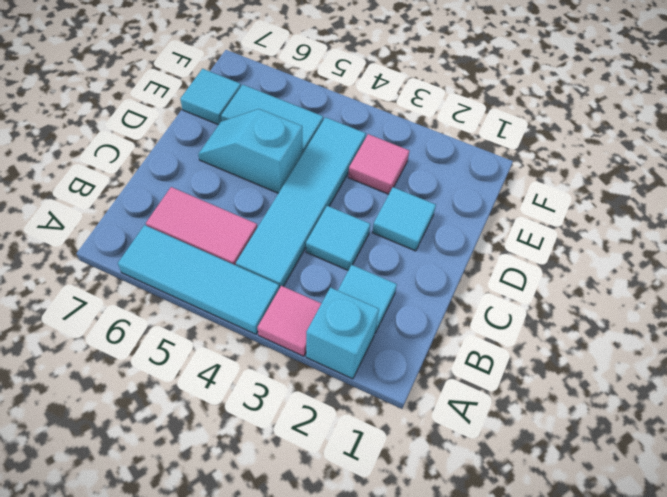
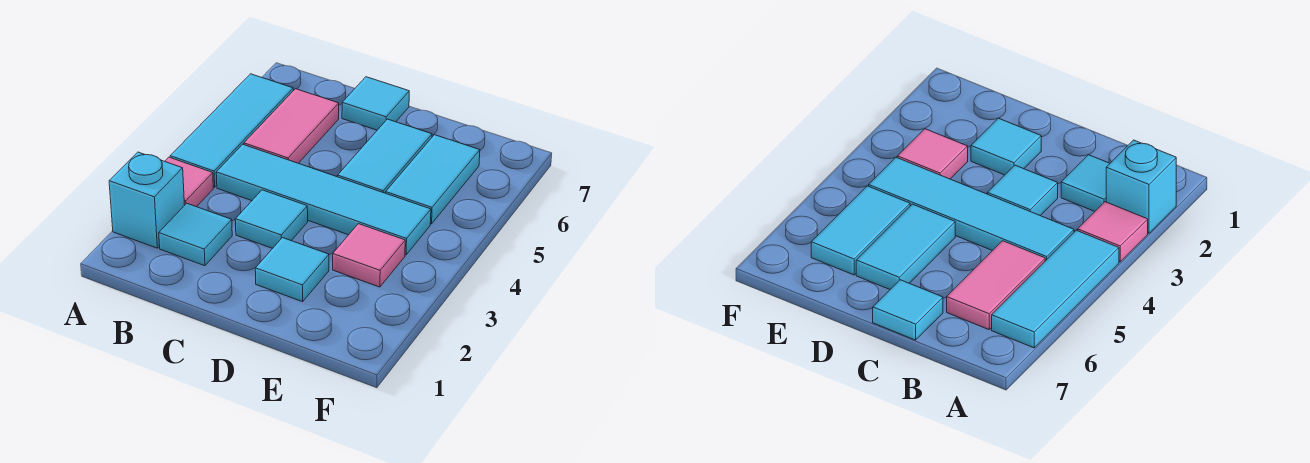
cyan 1x2 slope [198,109,302,193] -> cyan 1x2 tile [338,119,432,193]
cyan 1x1 tile [180,69,241,125] -> cyan 1x1 tile moved to [342,77,409,130]

